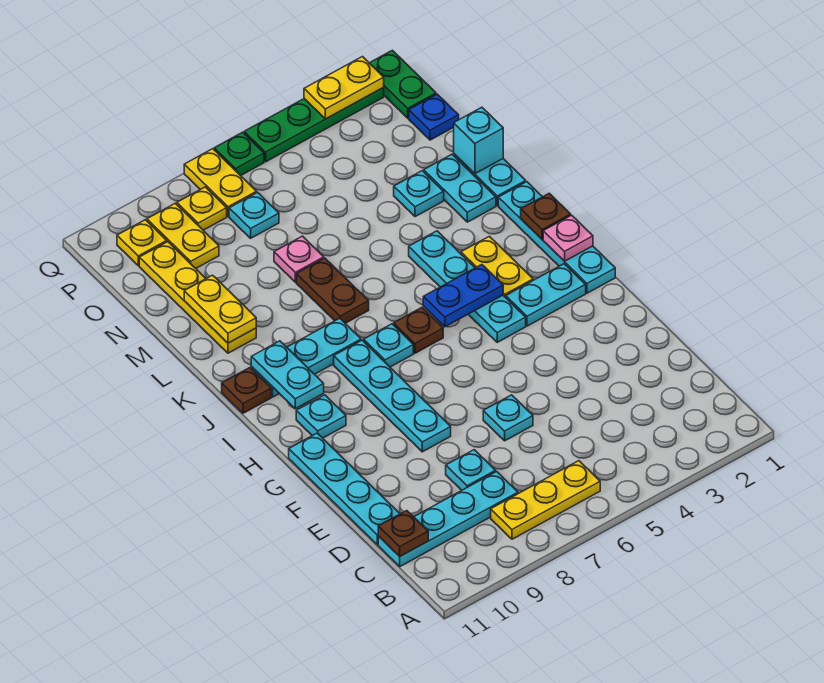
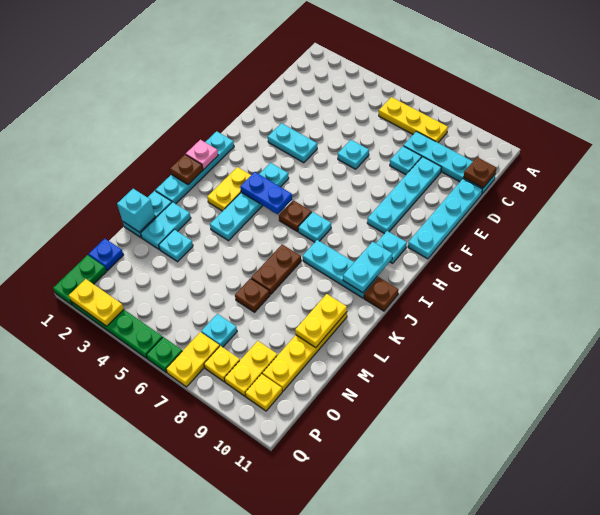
cyan 1x4 plate [334,340,451,452] -> cyan 1x4 plate moved to [367,157,441,234]
cyan 1x2 plate [506,264,586,326] -> cyan 1x2 plate moved to [268,123,317,163]
pink 1x1 plate [274,236,324,282] -> brown 1x1 plate [235,278,270,312]

